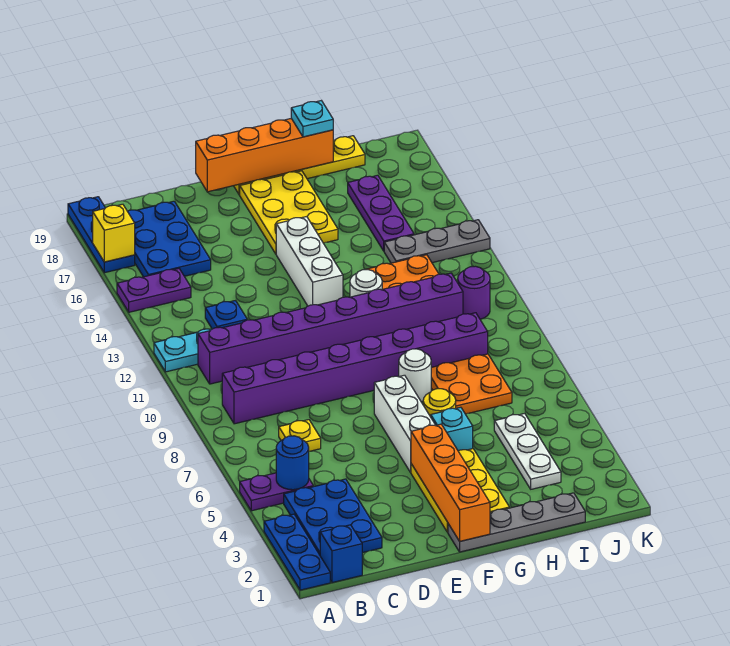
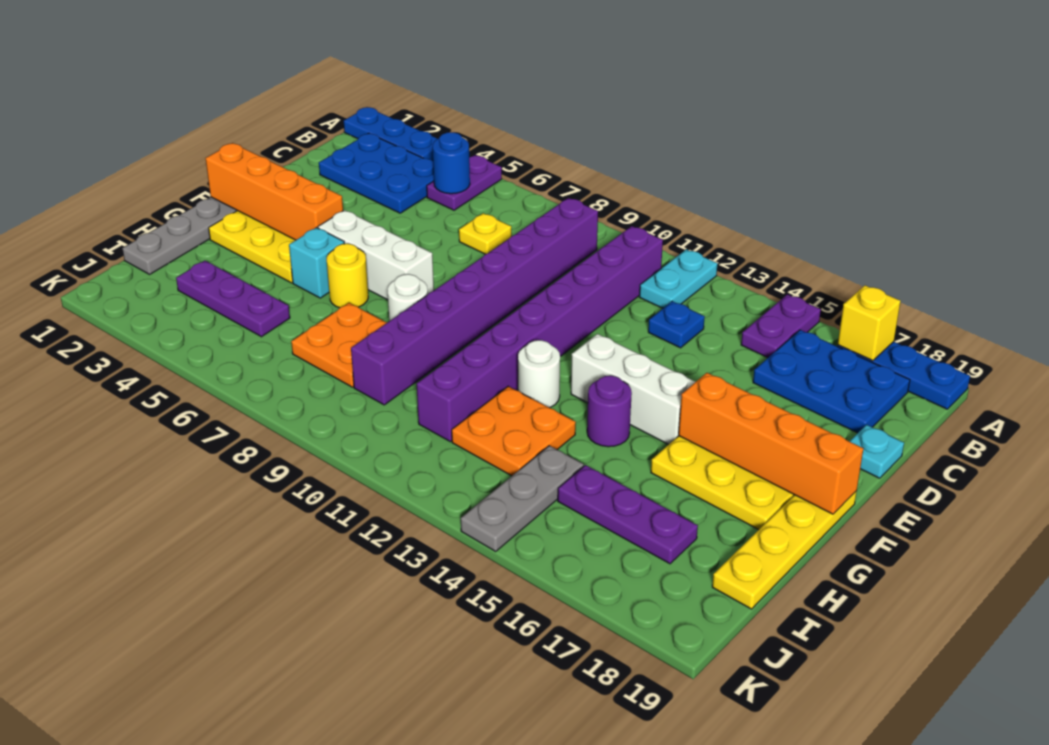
blue 1x1 brick [320,525,362,583] -> none
orange 1x4 brick [196,118,333,192] -> orange 1x4 brick turned to [679,373,863,514]
cyan 1x1 plate [291,101,333,137] -> cyan 1x1 plate moved to [850,425,904,478]
white 1x3 plate [494,413,561,489] -> purple 1x3 plate [176,261,290,337]
purple 1x1 round brick [458,266,490,319] -> purple 1x1 round brick moved to [587,376,632,447]

